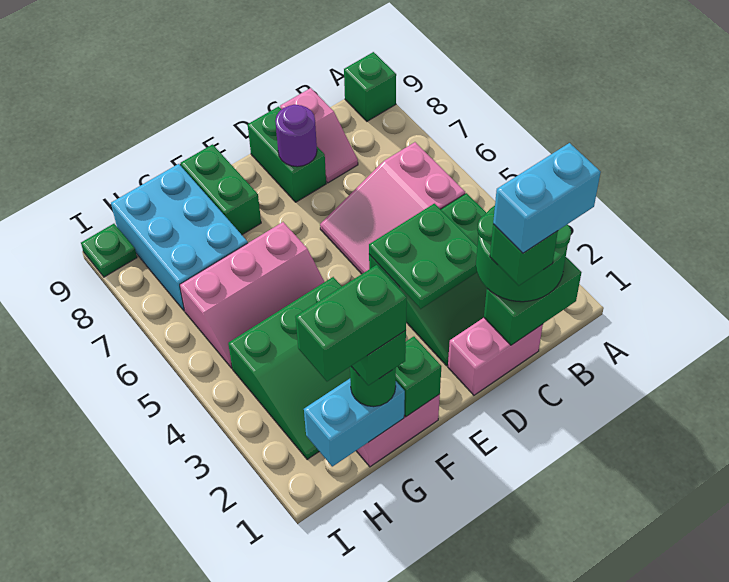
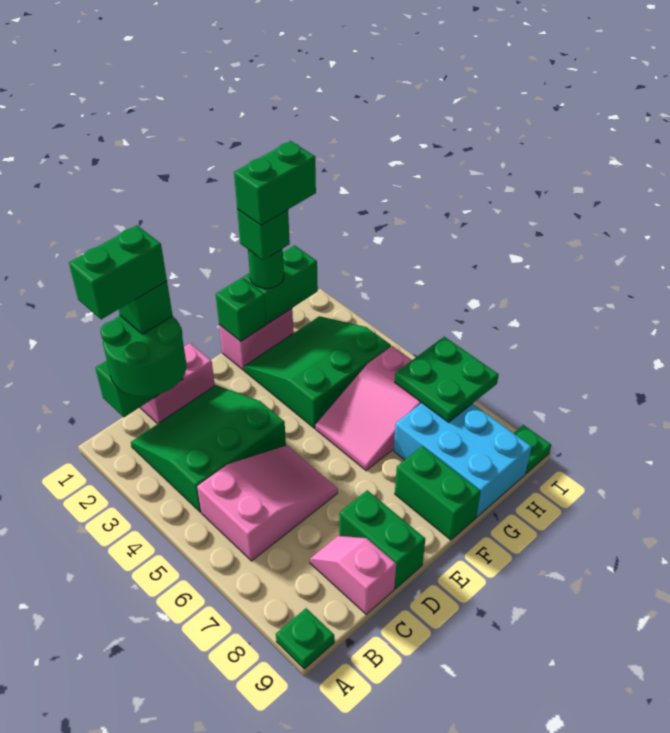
green 1x1 brick [344,52,396,121] -> green 1x1 plate [276,608,334,669]
cyan 1x2 brick [493,143,601,253] -> green 1x2 brick [69,225,167,319]
green 2x2 plate [369,204,477,309] -> green 2x2 plate moved to [395,337,499,422]
purple 1x1 round brick [275,104,317,167] -> none
pink 2x3 slope [180,222,324,368] -> pink 2x3 slope turned to [316,346,422,471]
cyan 1x2 brick [304,379,405,466] -> green 1x2 brick [243,245,318,324]

